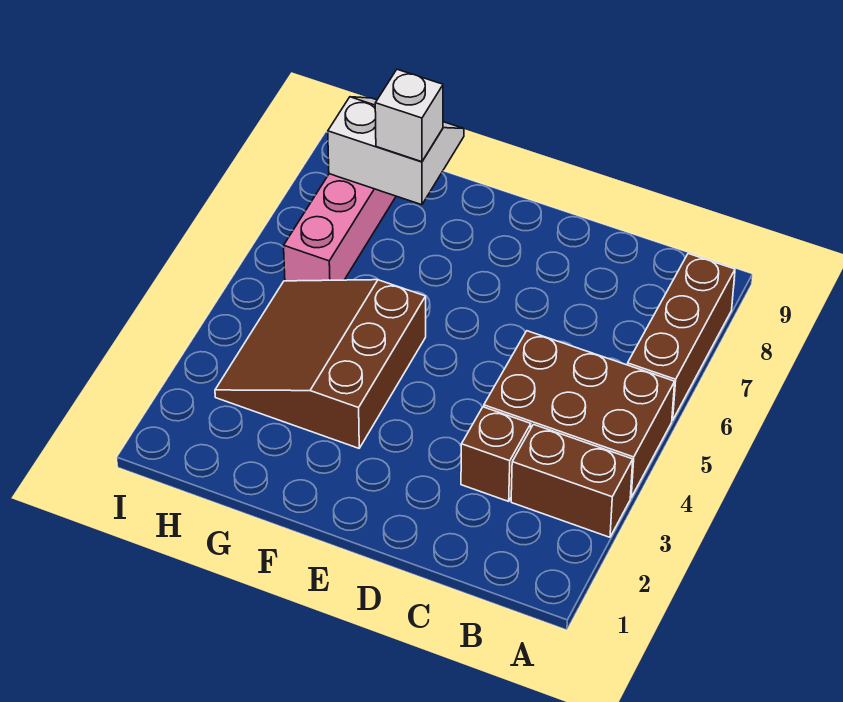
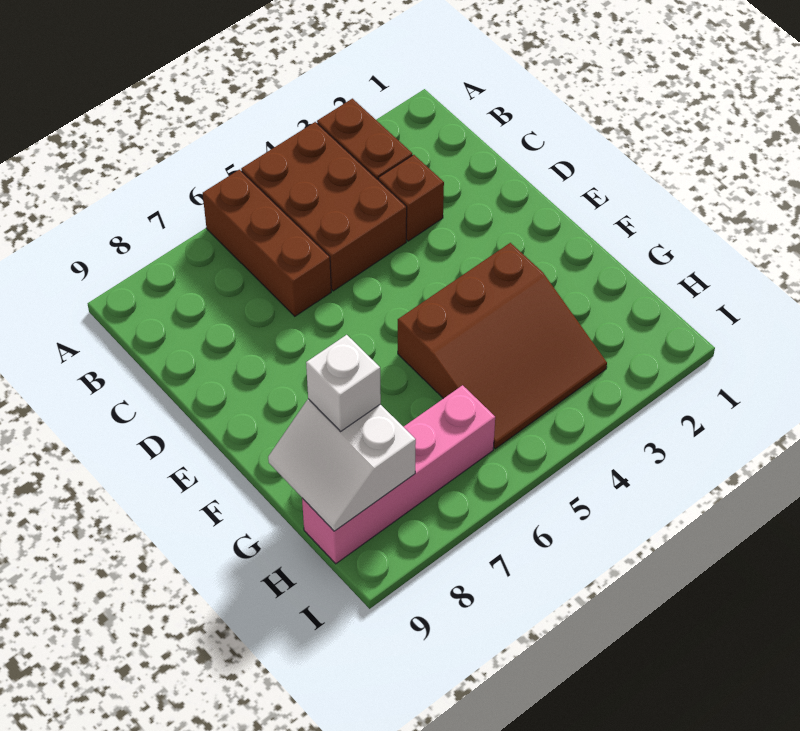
brown 1x3 brick [628,254,735,420] -> brown 1x3 brick turned to [203,170,331,316]

